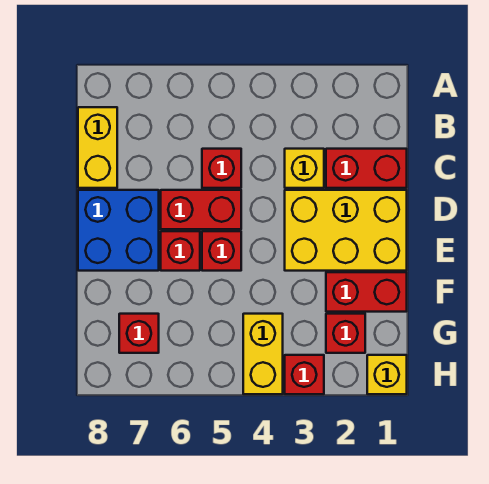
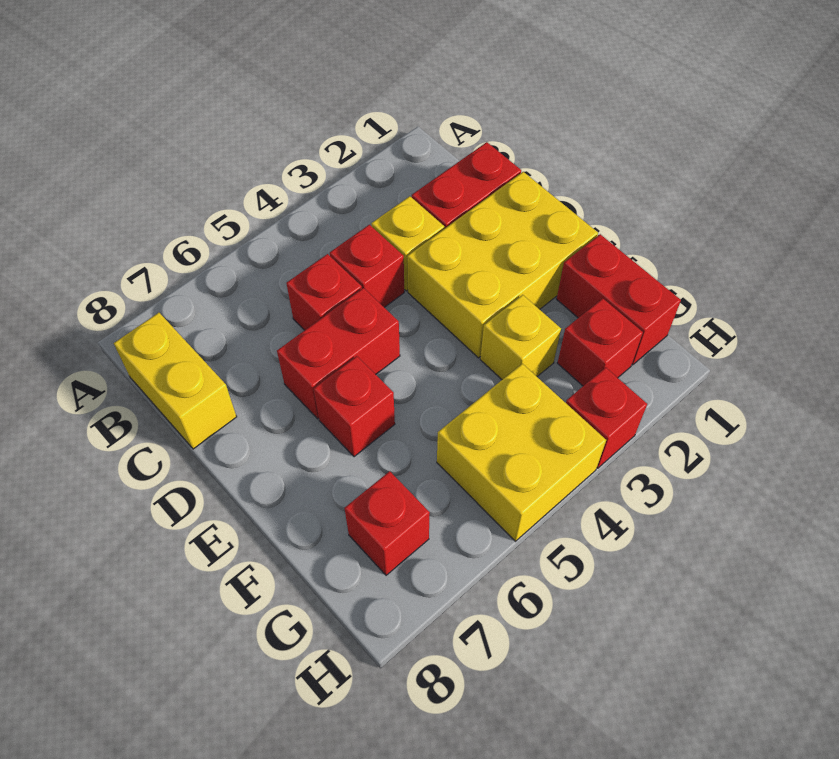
blue 2x2 brick [78,190,159,271] -> none
red 1x1 brick [202,231,241,271] -> red 1x1 brick moved to [330,225,404,307]
red 1x2 brick [326,272,407,312] -> red 1x2 brick turned to [557,234,681,365]
yellow 1x2 brick [243,314,283,394] -> yellow 2x2 brick [437,364,606,541]
yellow 1x1 brick [367,355,407,394] -> yellow 1x1 brick moved to [480,295,561,380]

